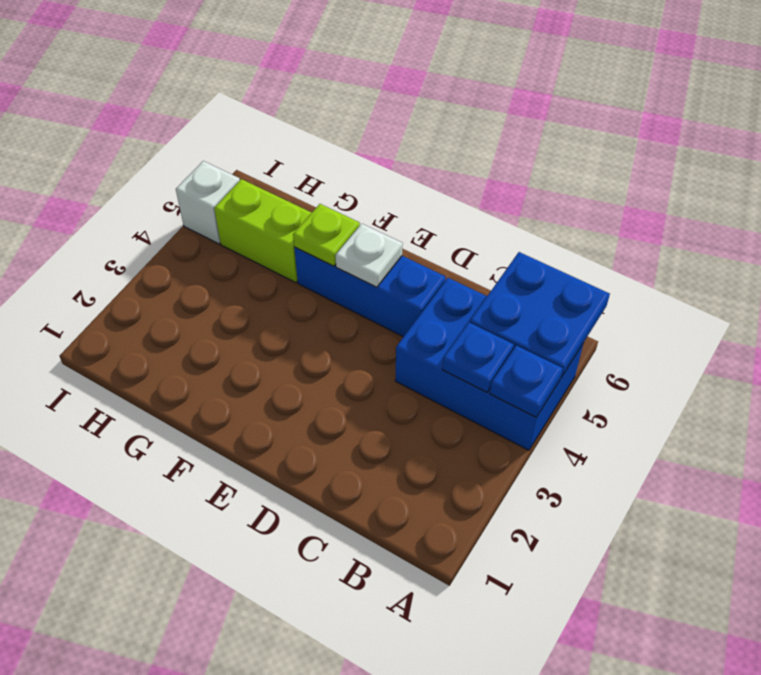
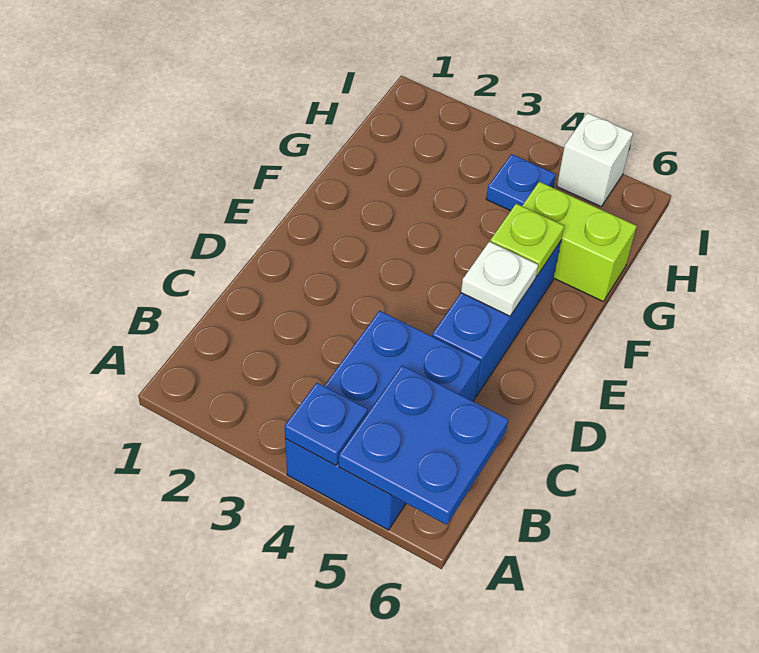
blue 1x1 plate [442,322,514,392] -> blue 1x1 plate moved to [486,154,556,211]
lime 1x2 brick [214,179,312,283] -> lime 1x2 brick turned to [522,182,636,302]

